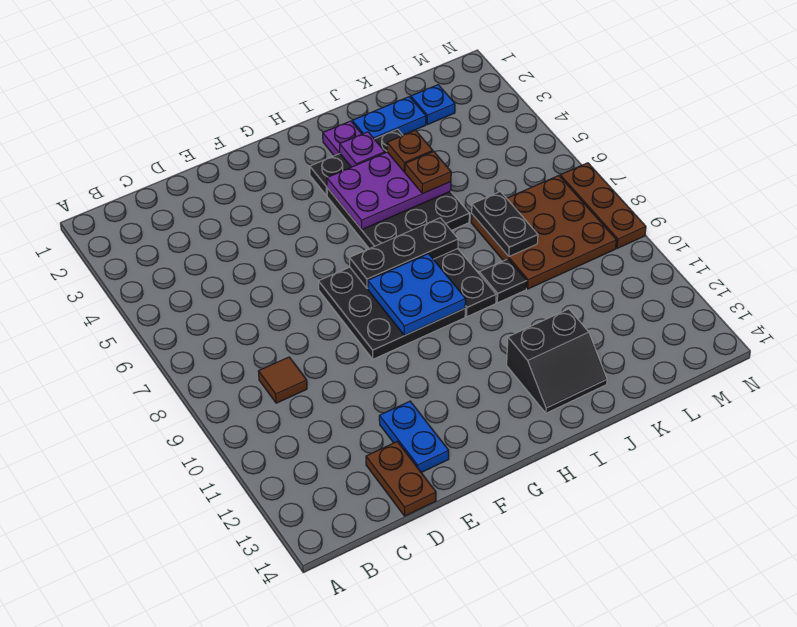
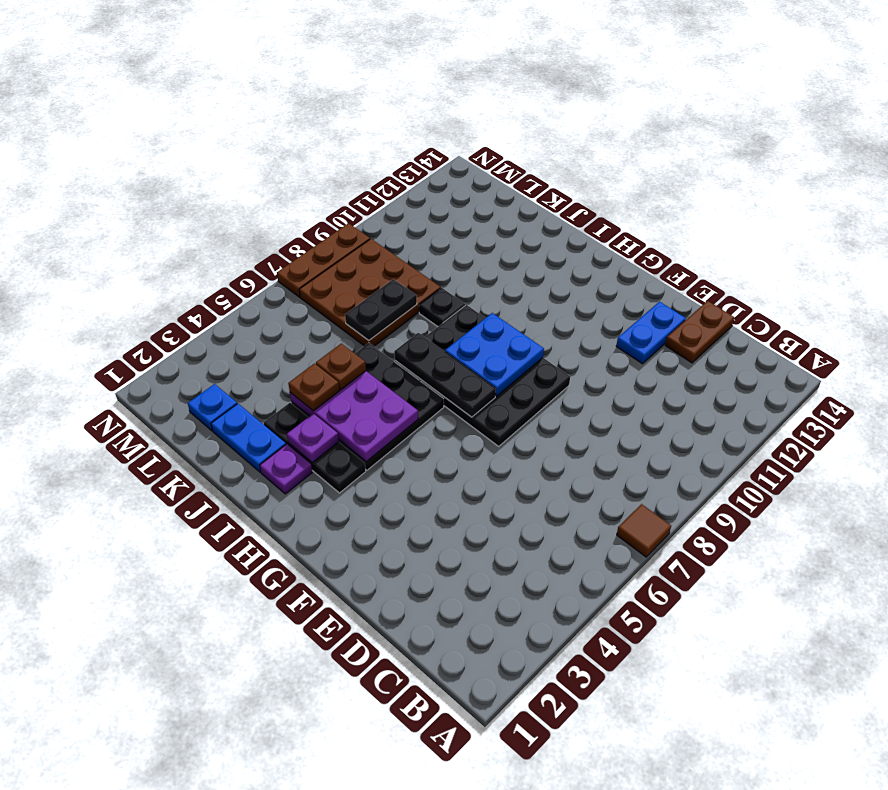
brown 1x1 tile [258,357,307,403] -> brown 1x1 tile moved to [617,504,671,557]
black 2x2 slope [507,309,607,413] -> none

